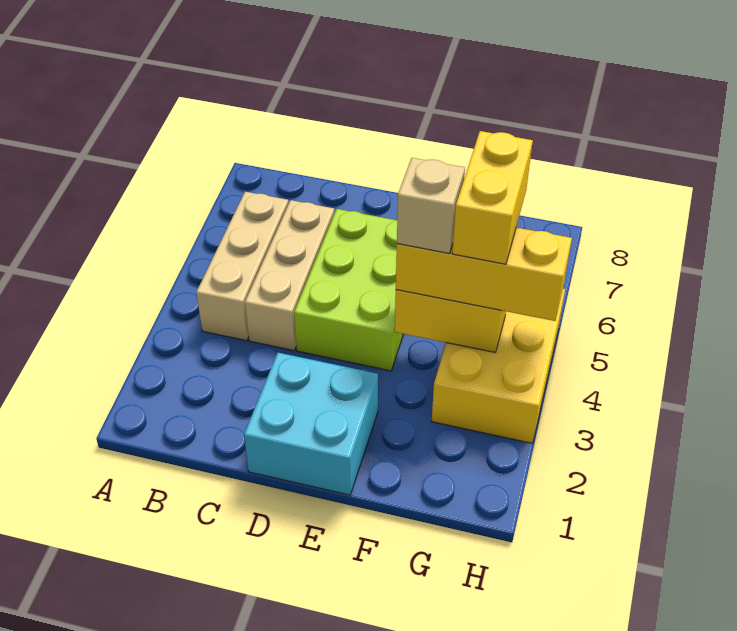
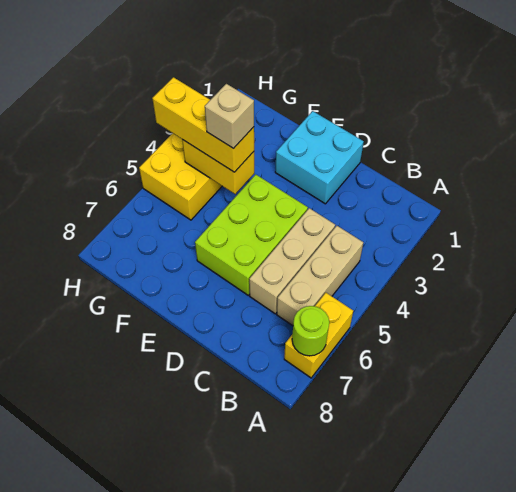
none -> lime 1x1 round brick [292,306,329,356]
yellow 1x2 brick [452,131,533,264] -> yellow 1x2 brick moved to [284,293,353,378]

